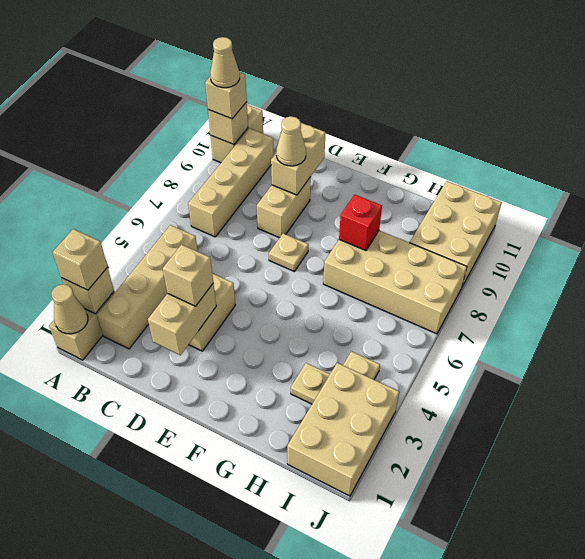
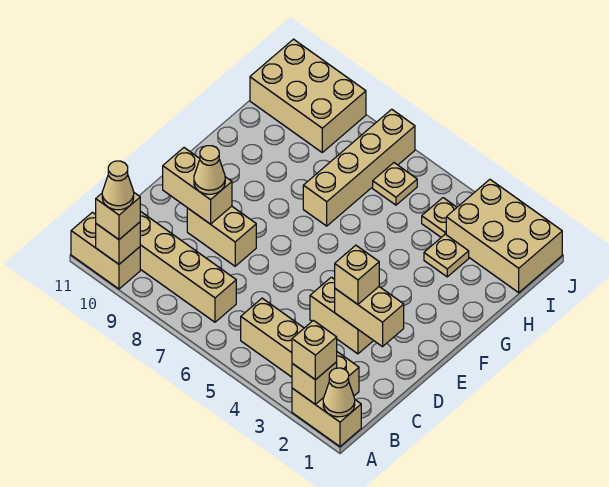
tan 1x1 plate [269,233,309,272] -> tan 1x1 plate moved to [373,163,417,205]
tan 2x4 brick [323,231,467,334] -> tan 1x4 brick [303,109,415,226]
red 1x1 brick [339,195,382,251] -> none

